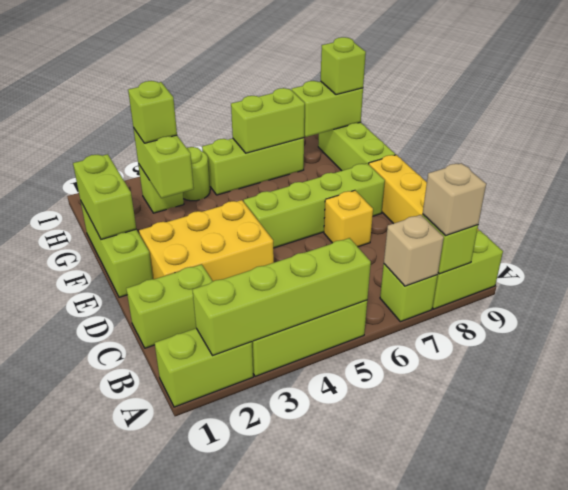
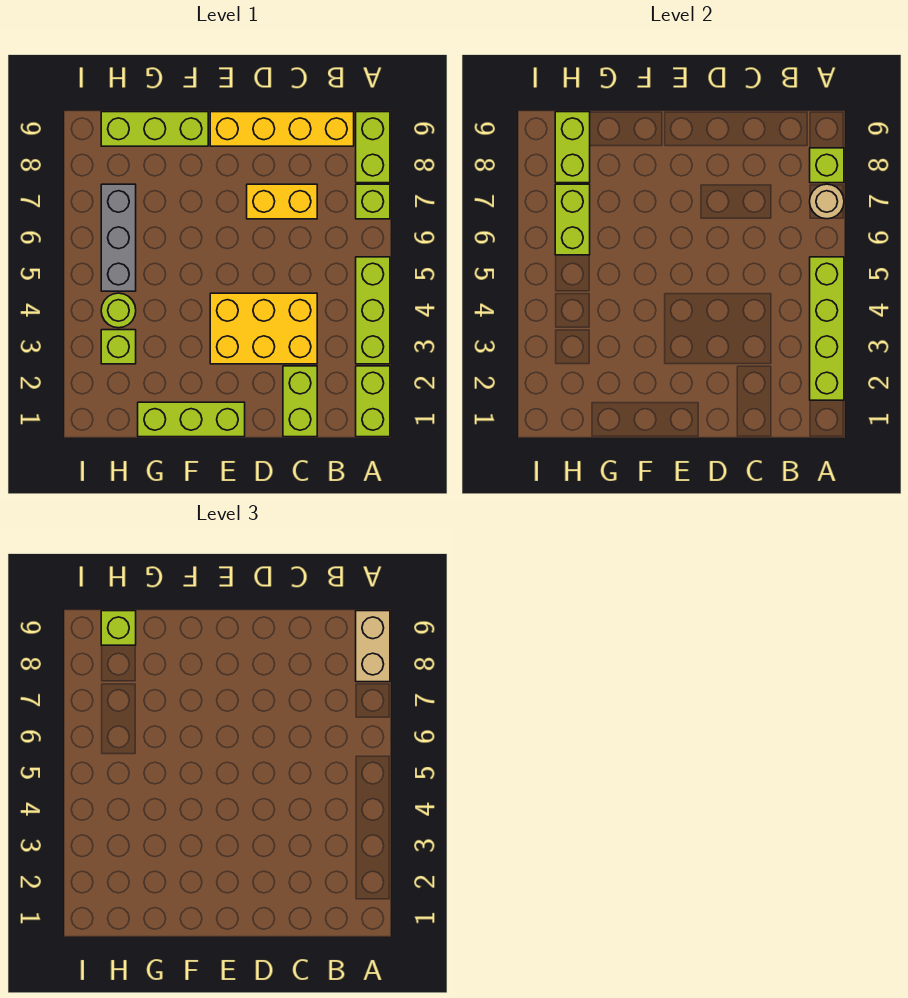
tan 1x1 brick [384,215,444,286] -> tan 1x1 round brick [810,184,844,219]
tan 1x1 brick [423,163,486,236] -> tan 1x2 brick [356,611,390,682]
yellow 2x3 brick [139,200,274,281] -> yellow 2x3 brick turned to [210,293,317,364]
yellow 1x1 brick [324,191,373,247] -> yellow 1x2 brick [247,184,317,219]
lime 1x4 brick [244,163,385,248] -> none
lime 1x2 brick [73,154,136,239] -> none
lime 1x2 brick [133,128,194,198] -> none
lime 1x1 brick [128,81,177,143] -> none
lime 1x3 brick [202,138,304,195] -> grey 1x3 brick [101,184,136,291]

